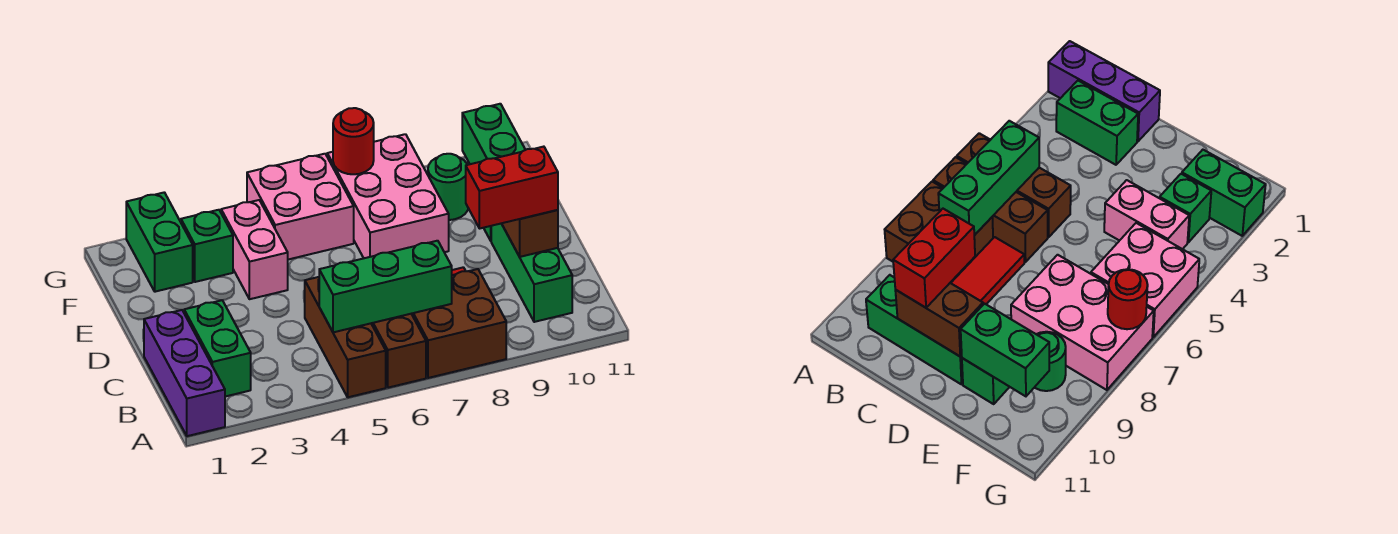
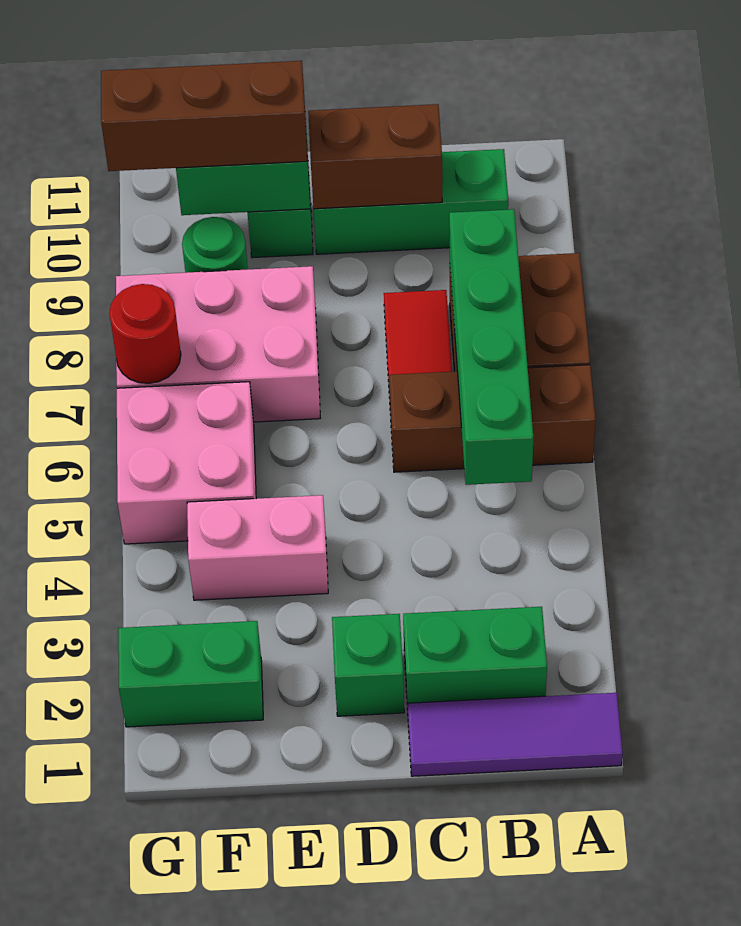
purple 1x3 brick [144,310,225,436] -> purple 1x3 tile [407,693,623,776]
brown 1x3 brick [305,277,386,397] -> brown 1x3 brick moved to [101,61,307,171]
green 1x3 brick [319,241,452,332] -> green 1x4 brick [449,209,533,485]
red 1x2 brick [466,147,558,229] -> none
green 1x1 brick [181,210,233,282] -> green 1x1 brick moved to [332,614,404,716]

